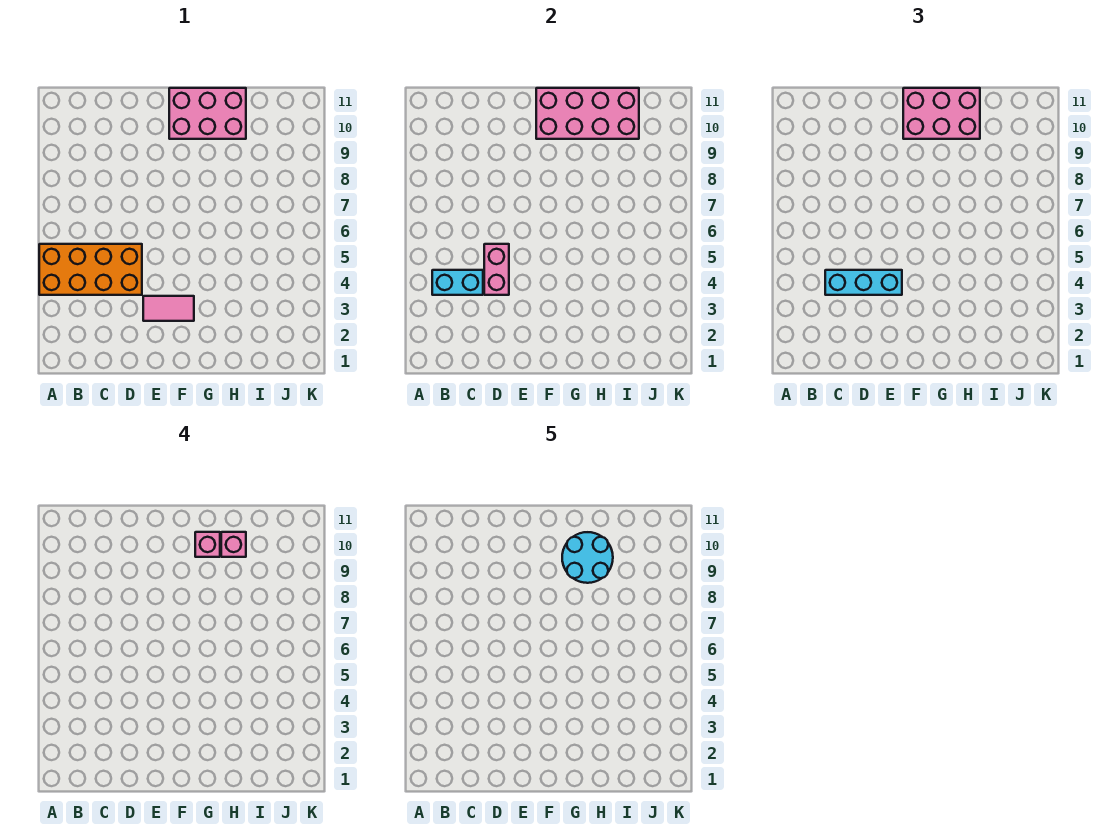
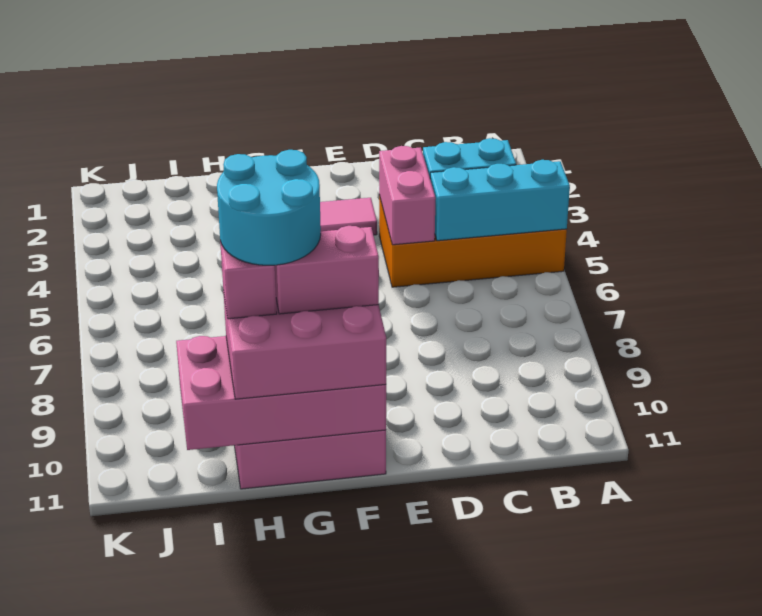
cyan 1x3 brick [825,270,902,295] -> cyan 1x3 brick moved to [430,160,570,241]
pink 1x1 brick [195,532,220,557] -> pink 1x2 brick [274,226,379,314]

